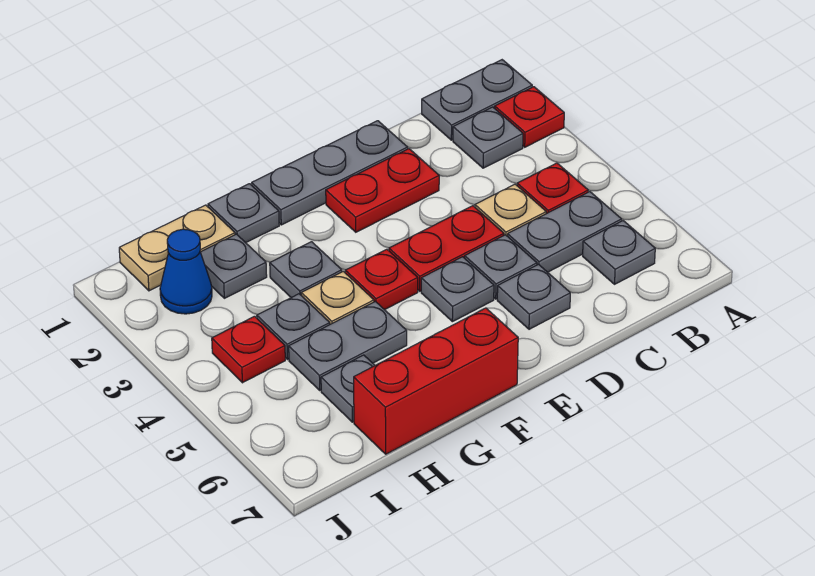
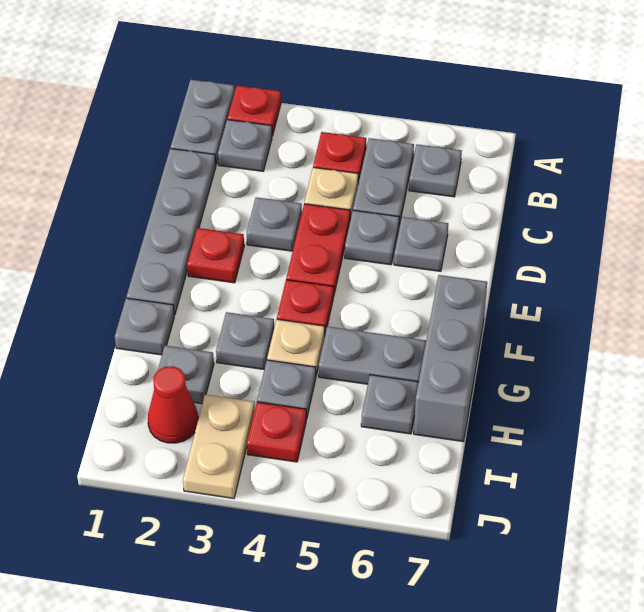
grey 1x3 plate [252,121,408,225] -> grey 1x4 plate [127,148,216,315]
red 1x2 plate [326,149,439,232] -> red 1x1 plate [187,228,244,283]
grey 1x1 plate [421,257,494,322] -> grey 1x1 plate moved to [247,197,302,251]
red 1x3 brick [354,308,518,454] -> grey 1x3 brick [414,275,487,441]
grey 1x2 plate [289,302,407,390] -> grey 1x2 plate turned to [319,326,426,384]
tan 1x2 plate [119,205,235,291] -> tan 1x2 plate moved to [183,395,255,499]
blue 1x1 cone [160,229,212,314] -> red 1x1 cone [148,366,198,443]

